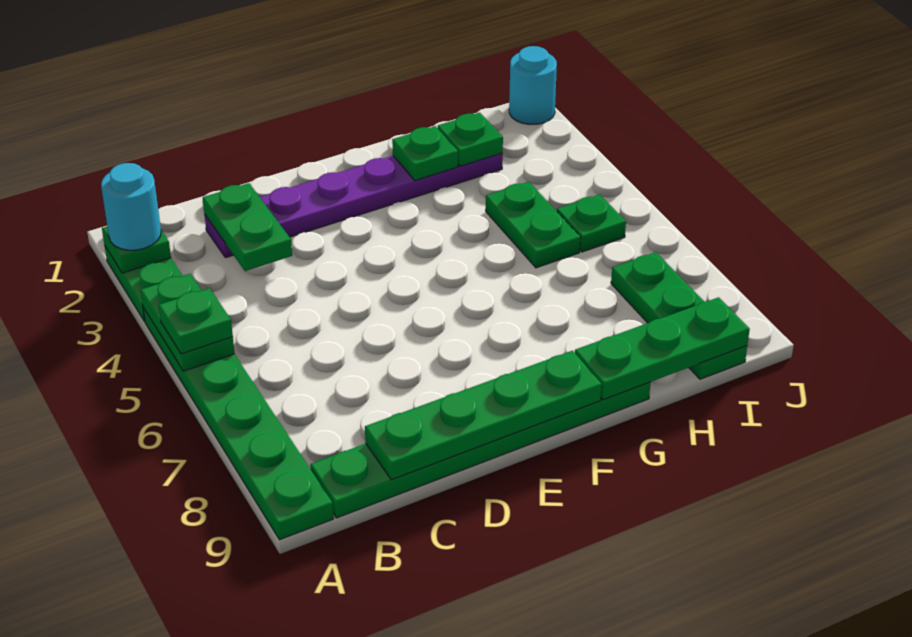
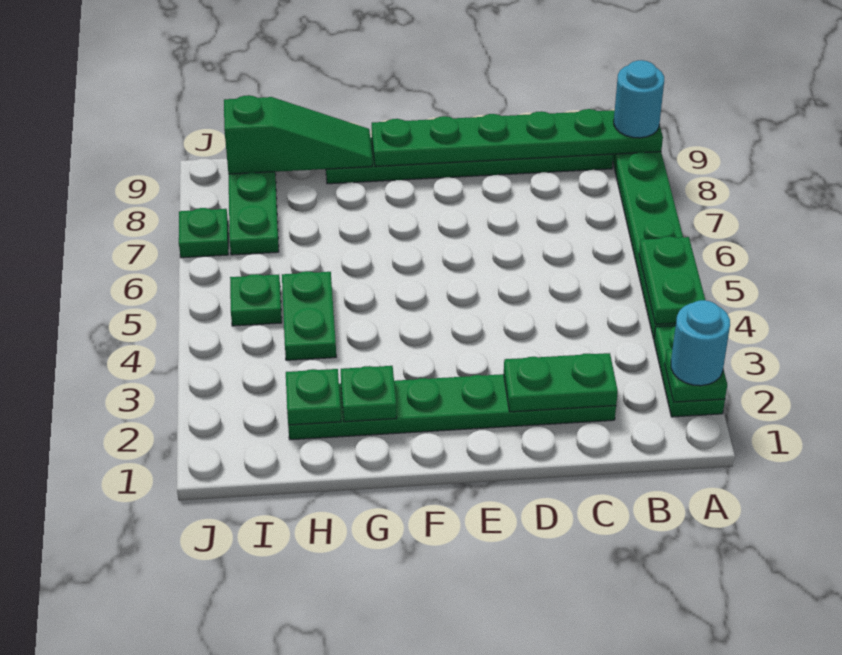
green 1x1 plate [159,288,233,354] -> green 1x1 plate moved to [179,208,228,258]
purple 1x6 plate [204,153,503,258] -> green 1x6 plate [288,374,616,440]
green 1x2 plate [203,183,292,271] -> green 1x2 plate turned to [504,353,618,412]
green 1x4 plate [365,351,602,480] -> green 1x6 plate [372,109,663,167]
green 1x3 plate [575,297,750,400] -> green 1x3 slope [224,95,372,174]
cyan 1x1 round brick [509,46,557,124] -> cyan 1x1 round brick moved to [614,60,664,138]

